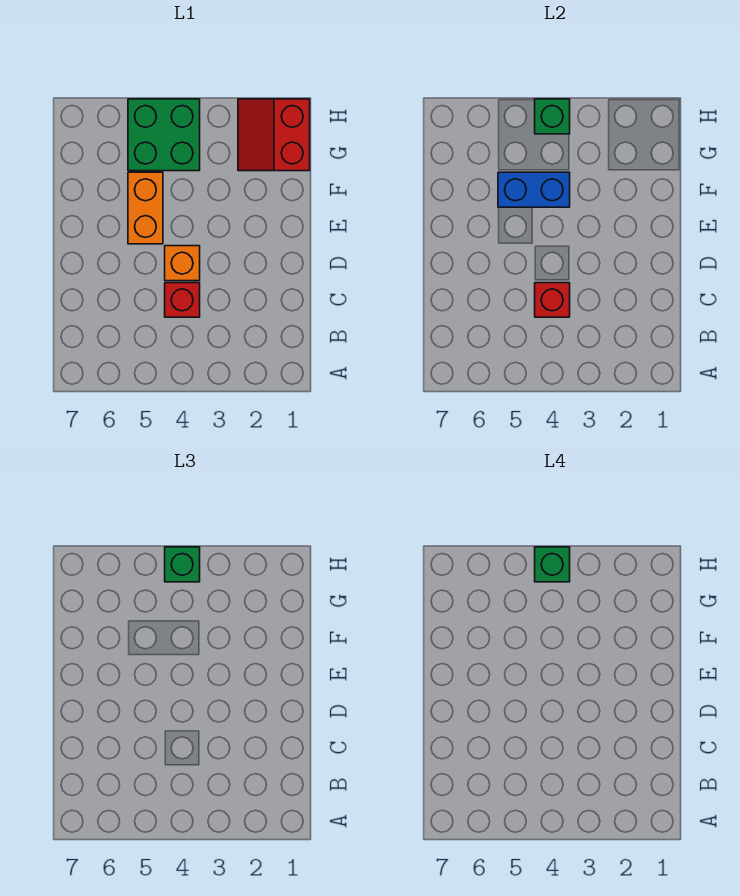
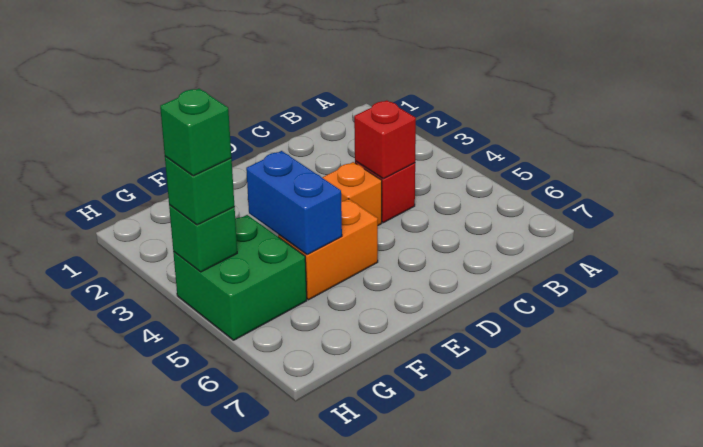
red 2x2 slope [238,99,310,171] -> none

